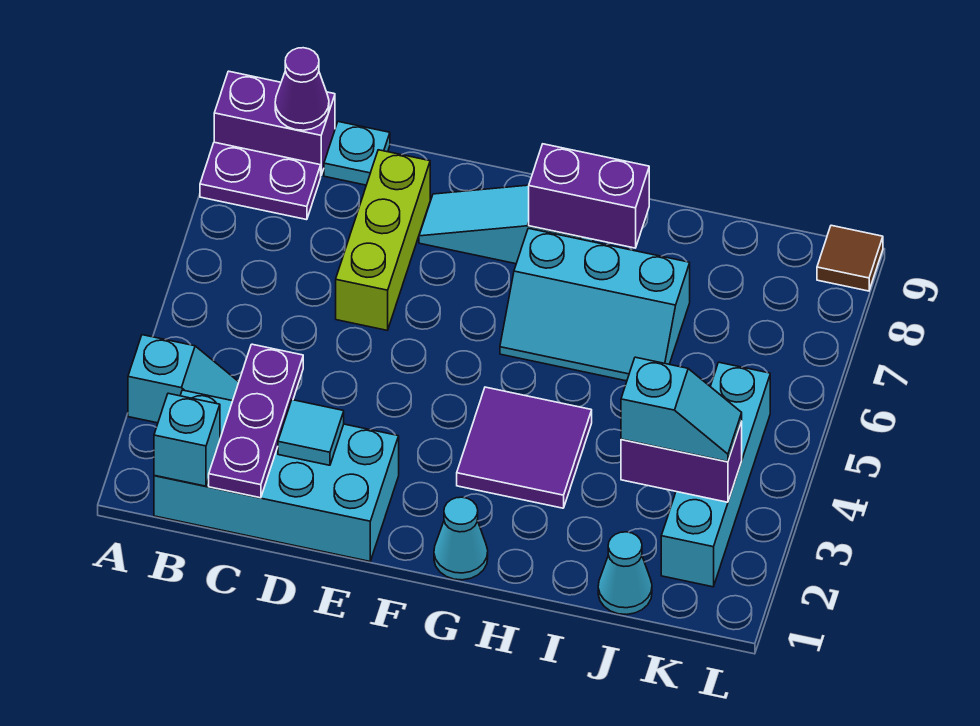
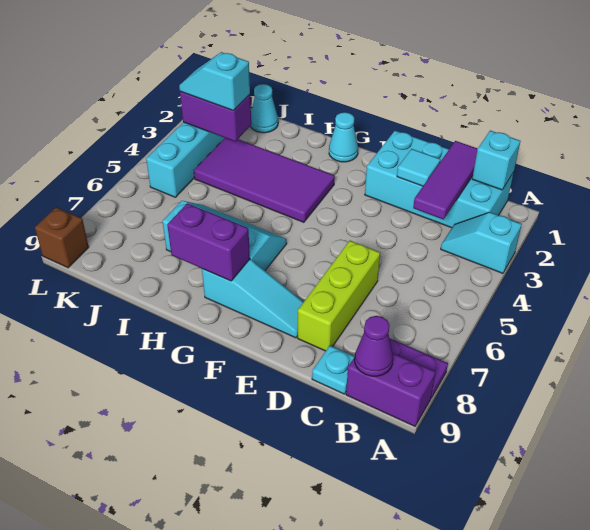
purple 1x3 plate [209,344,303,498] -> purple 1x3 tile [413,141,478,220]
purple 2x2 tile [457,387,592,508] -> purple 2x4 tile [194,138,335,222]
brown 1x1 tile [817,225,883,291] -> brown 1x1 brick [35,207,89,268]

